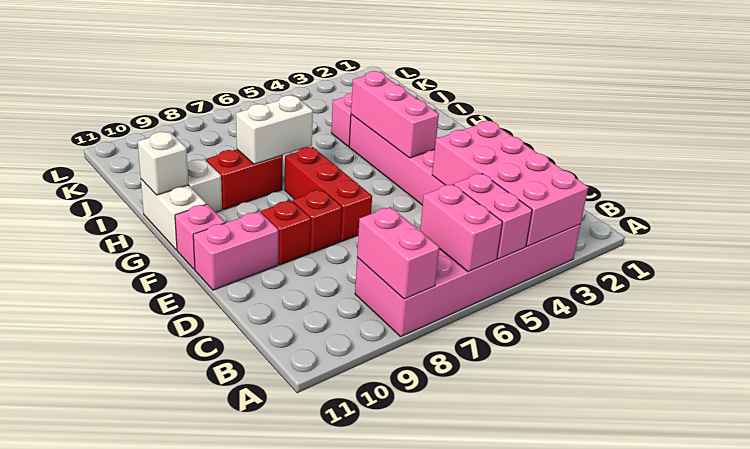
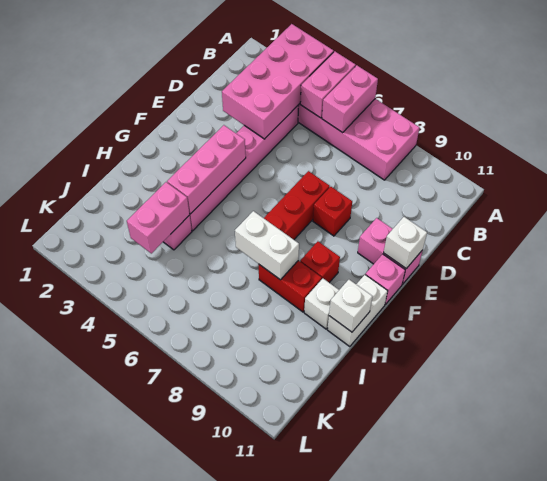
pink 1x2 brick [357,207,439,299] -> pink 1x2 brick moved to [127,182,190,253]
red 1x1 brick [261,200,311,265] -> red 1x1 brick moved to [300,242,340,283]
none -> white 1x1 brick [384,217,427,268]

